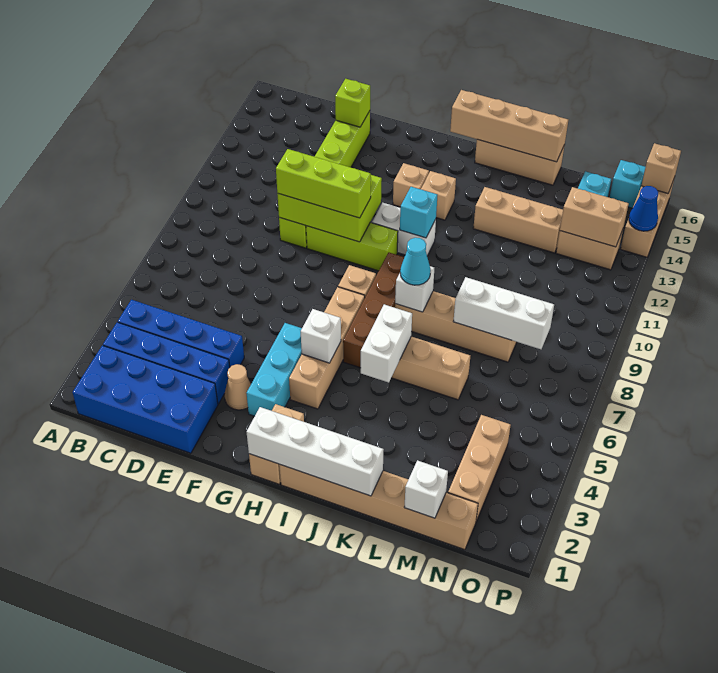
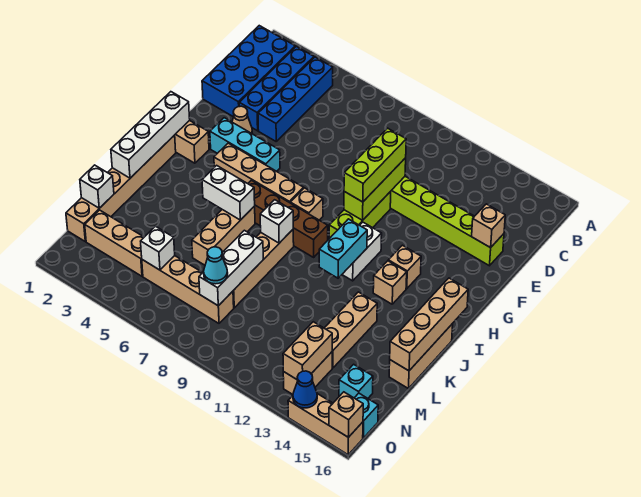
lime 2x3 brick [277,175,382,242] -> lime 1x3 brick [344,158,406,220]
lime 1x1 brick [335,79,370,127] -> tan 1x1 brick [472,204,505,248]
white 1x1 brick [301,309,341,363] -> white 1x1 brick moved to [141,226,175,270]
cyan 1x1 brick [400,187,437,238] -> cyan 1x2 brick [319,219,367,278]
cyan 1x1 cone [400,238,431,285] -> cyan 1x1 cone moved to [204,247,228,284]
none -> tan 1x4 brick [142,256,234,323]

